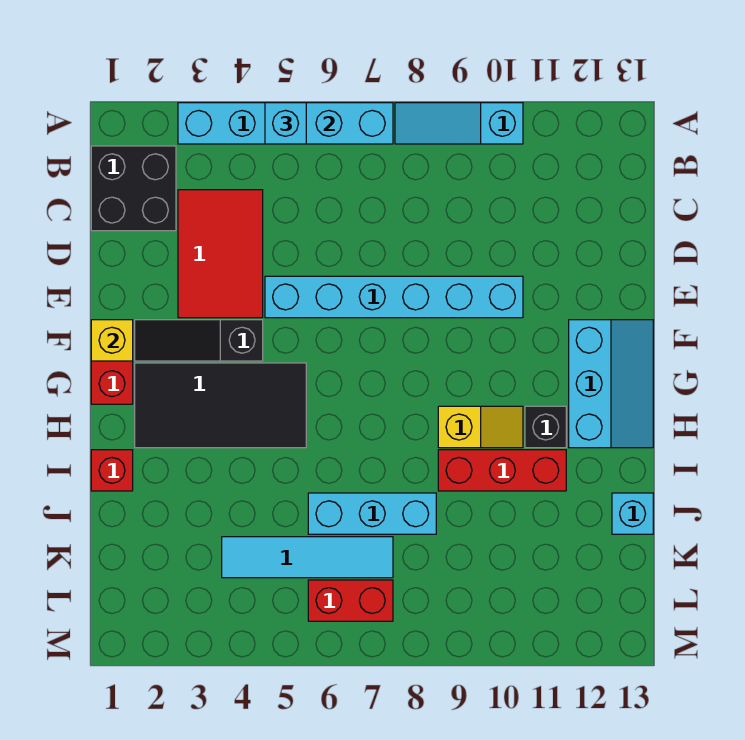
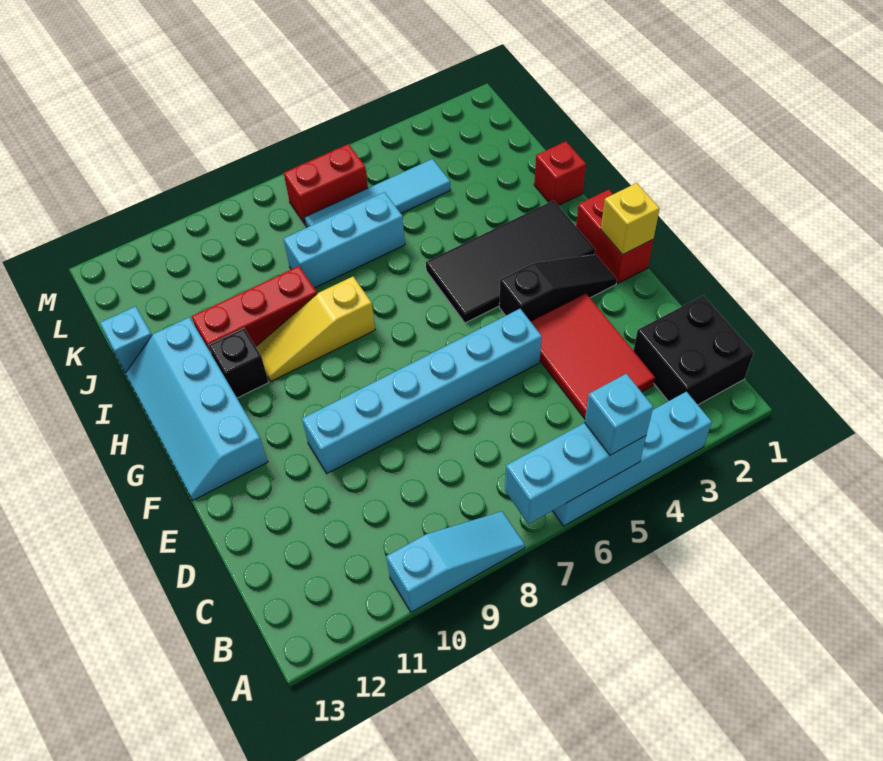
cyan 2x3 slope [569,320,653,448] -> cyan 2x4 slope [125,317,268,501]
yellow 1x2 slope [438,406,523,448] -> yellow 1x3 slope [256,276,375,381]

